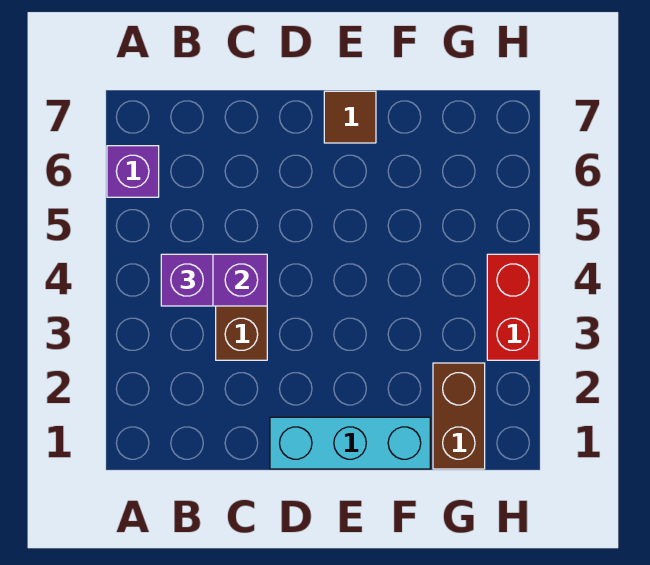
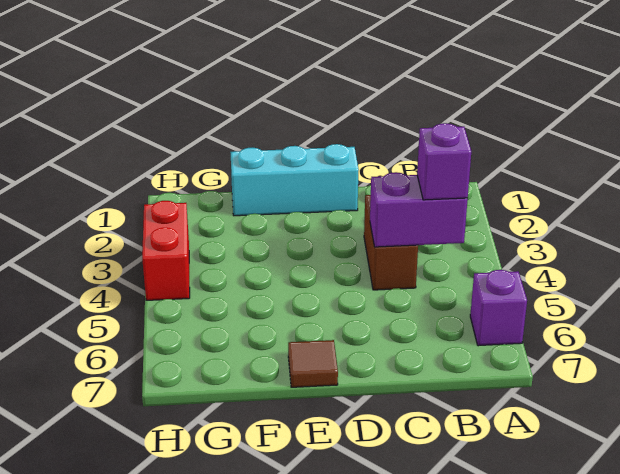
brown 1x2 brick [433,363,485,469] -> none

